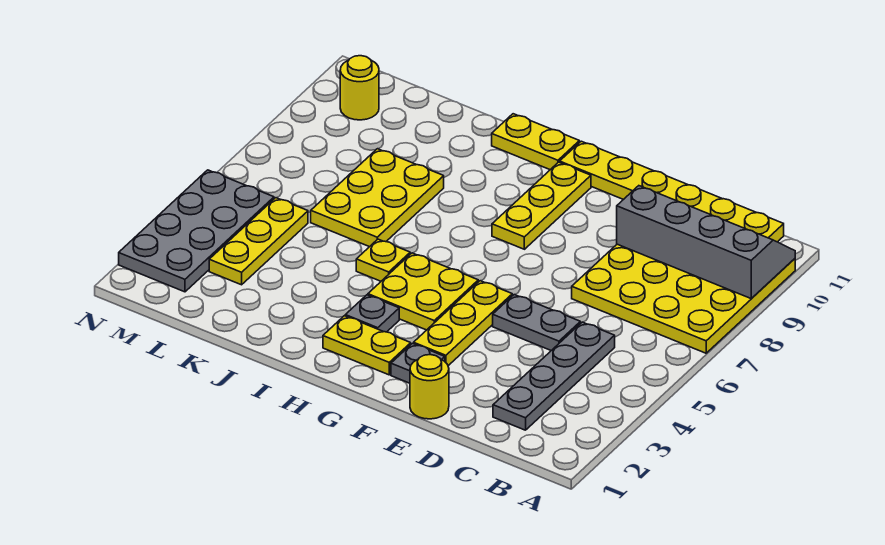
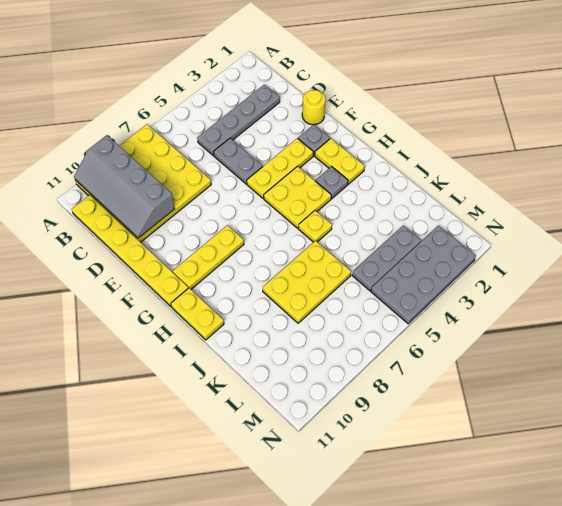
yellow 1x3 plate [209,198,308,285] -> grey 1x3 plate [352,226,421,291]
yellow 1x1 round brick [340,56,379,120] -> none

